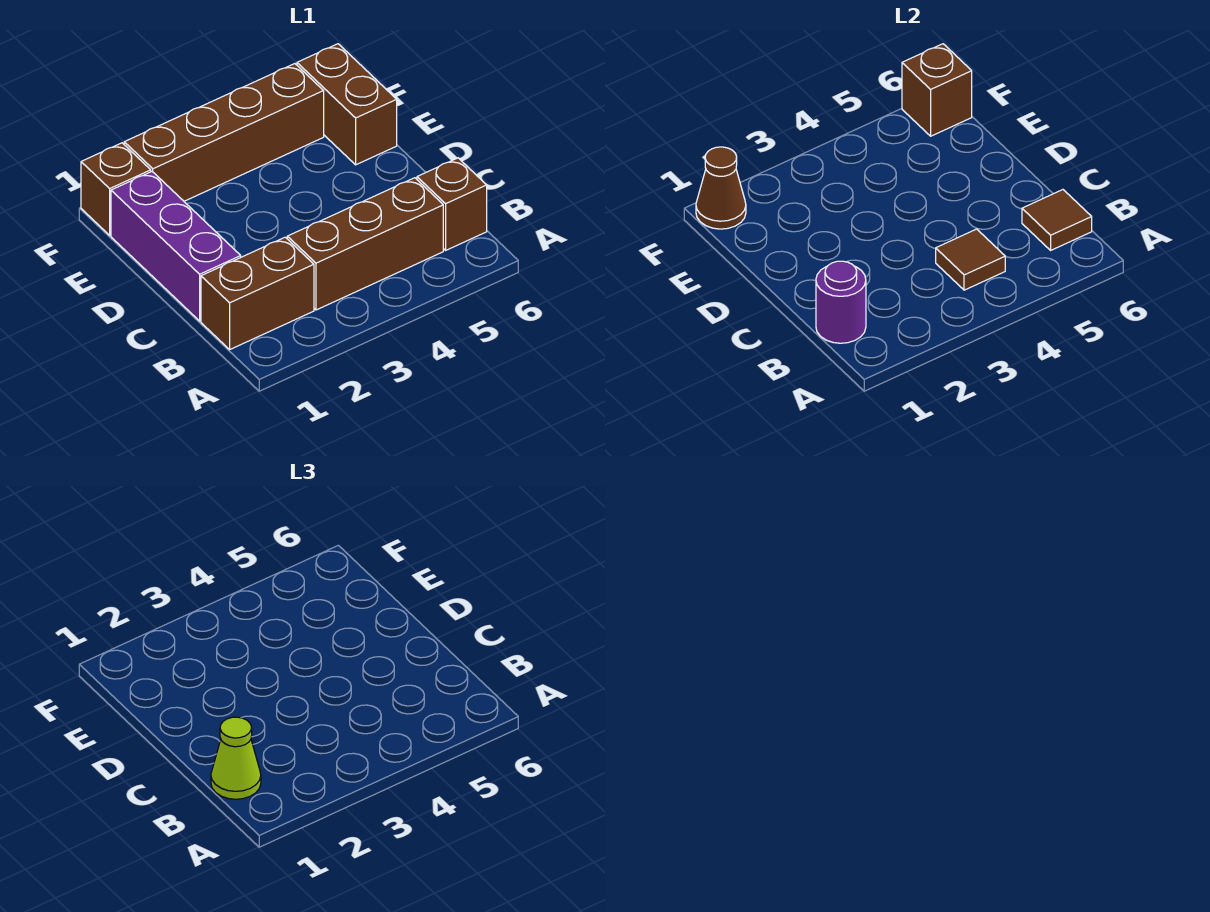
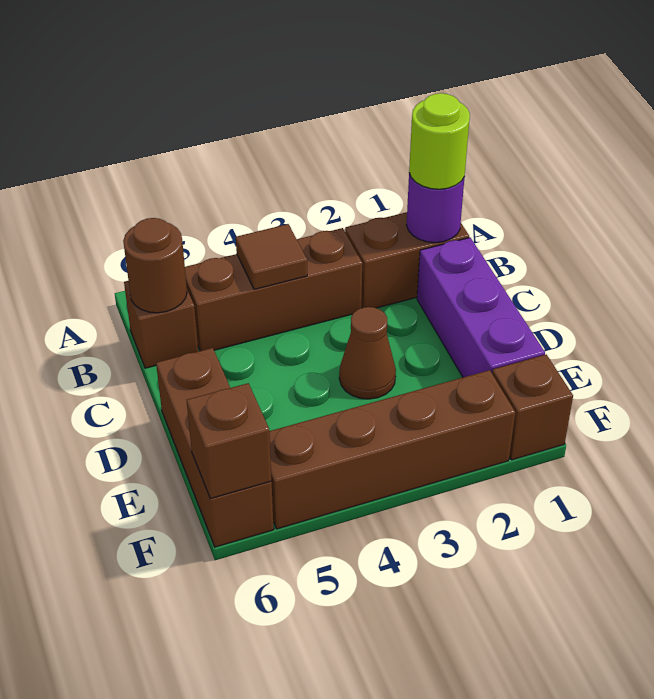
lime 1x1 cone [211,717,261,799] -> lime 1x1 round brick [409,93,470,189]
brown 1x1 tile [1022,190,1092,250] -> brown 1x1 round brick [123,218,187,313]
brown 1x2 brick [297,44,397,165] -> brown 1x3 brick [156,348,274,547]
brown 1x1 cone [696,147,746,229] -> brown 1x1 cone moved to [339,307,396,399]

